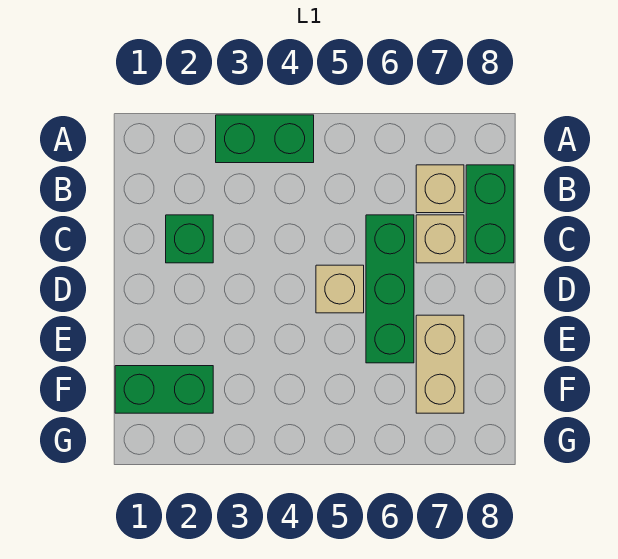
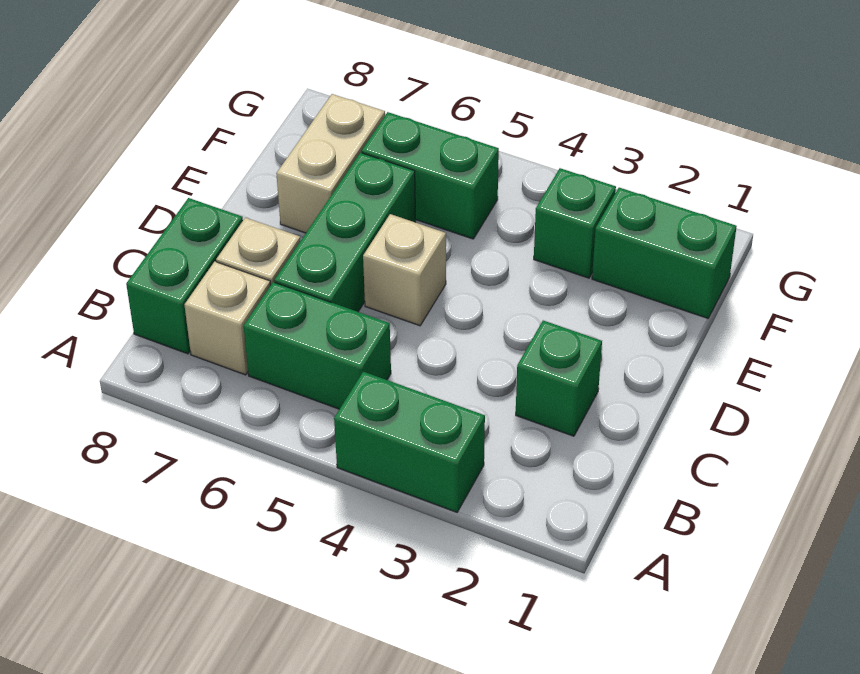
none -> green 1x2 brick [244,282,391,409]
none -> green 1x1 brick [534,168,616,278]
none -> green 1x2 brick [362,112,499,239]

